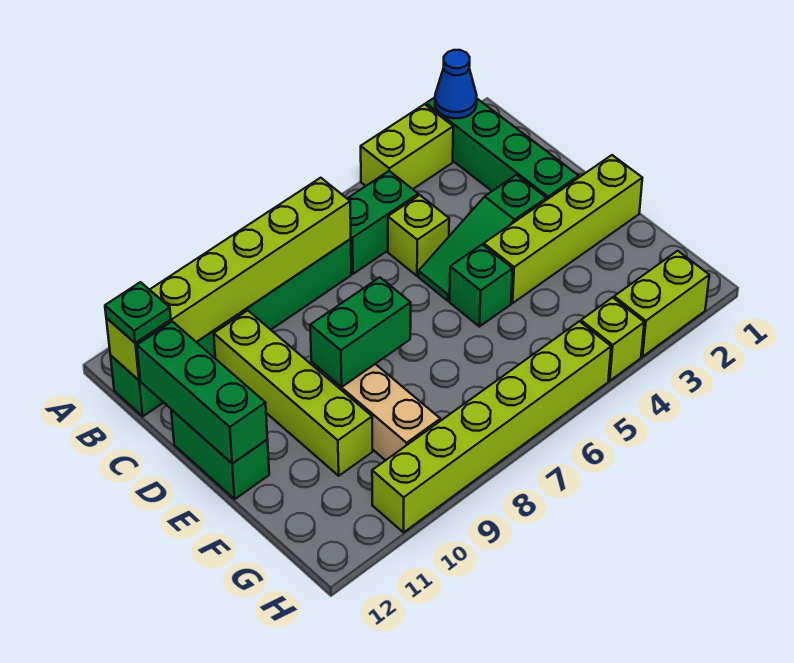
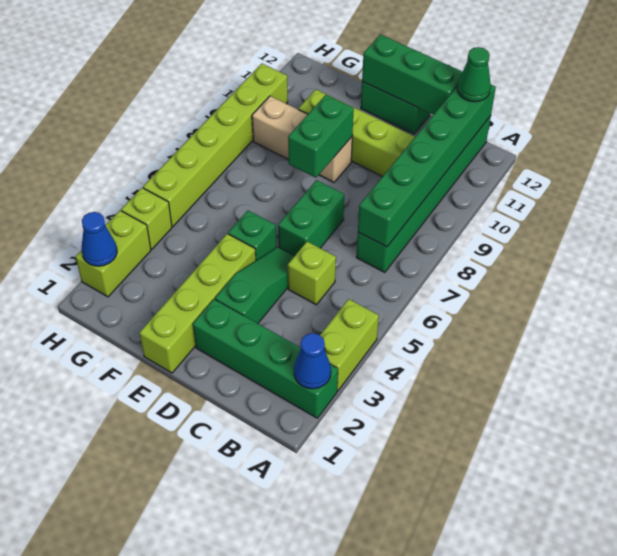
green 1x2 brick [347,171,418,274] -> green 1x2 brick moved to [278,180,344,255]
lime 1x6 brick [106,178,351,380] -> green 1x6 brick [358,85,496,247]
green 1x1 plate [105,282,171,343] -> green 1x1 cone [457,47,491,102]
none -> blue 1x1 cone [81,212,117,266]

